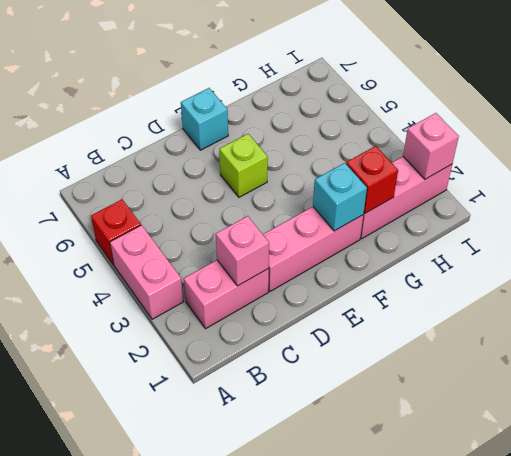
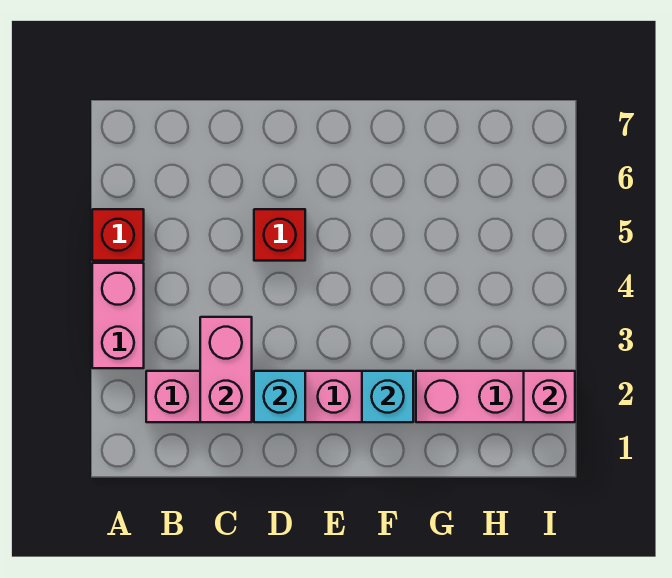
pink 1x1 brick [216,216,269,286] -> pink 1x2 brick [200,317,252,422]
lime 1x1 brick [219,134,268,197] -> none
cyan 1x1 brick [181,88,228,150] -> cyan 1x1 brick moved to [254,371,305,422]
red 1x1 brick [346,146,398,213] -> red 1x1 brick moved to [254,209,305,261]

